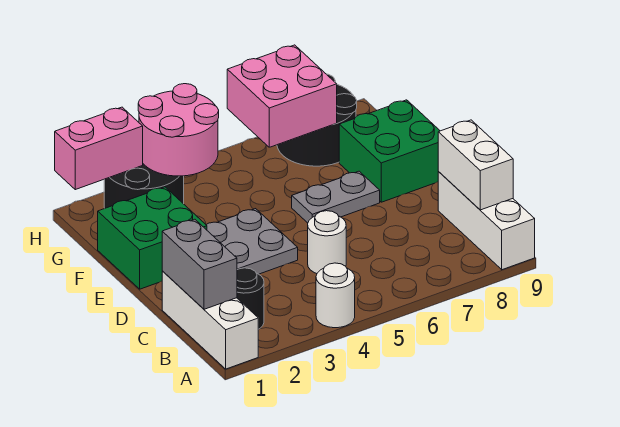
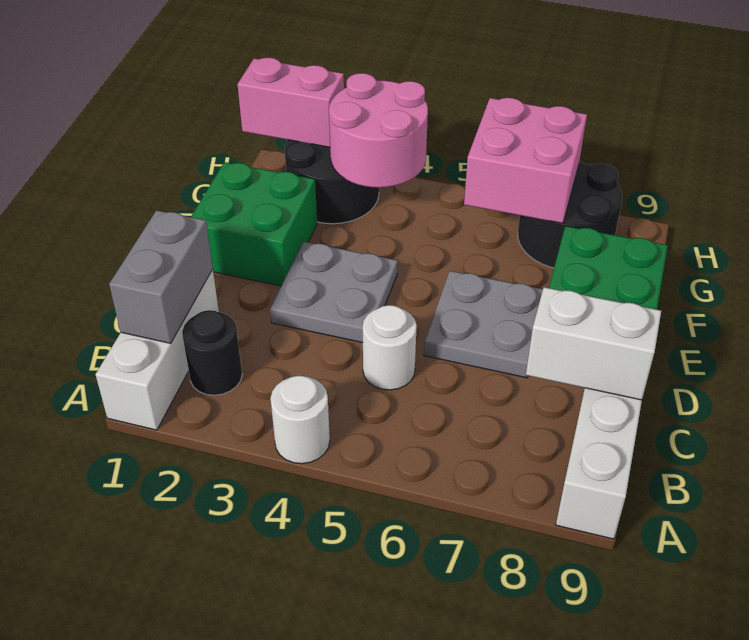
white 1x2 brick [438,120,513,210] -> white 1x2 brick turned to [526,287,661,400]
grey 1x2 plate [292,171,380,223] -> grey 2x2 plate [424,271,543,378]

